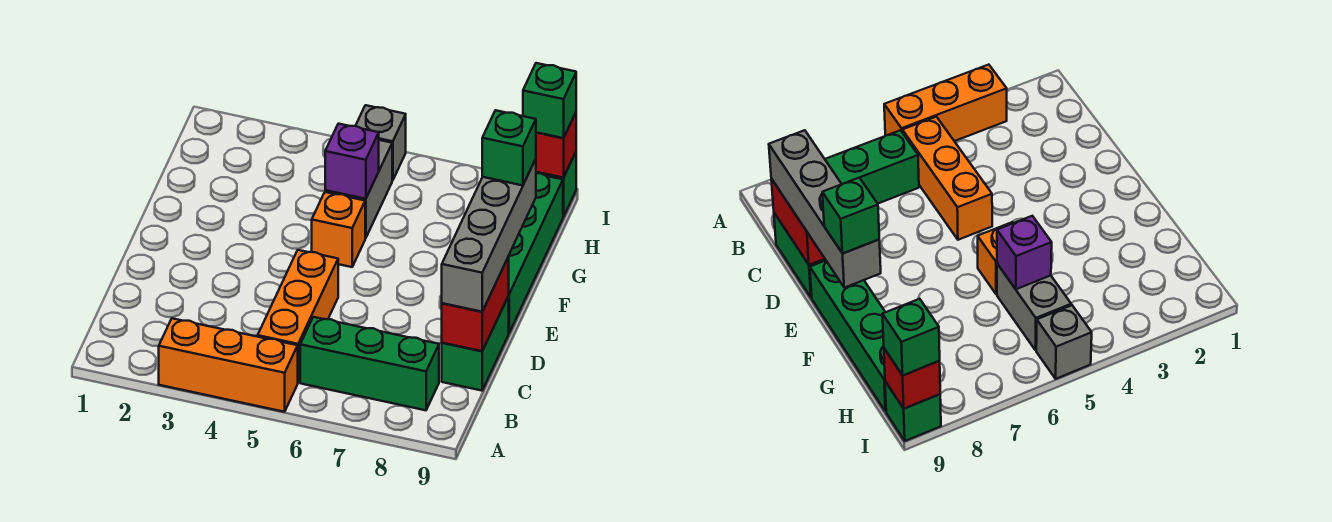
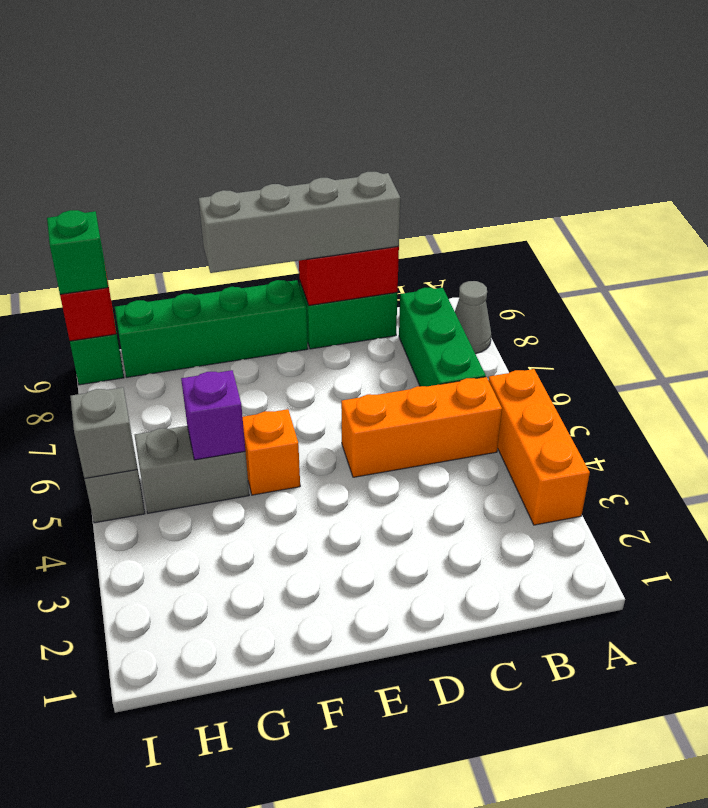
none -> grey 1x1 cone [455,281,491,354]
green 1x1 brick [482,110,536,185] -> none
none -> grey 1x1 brick [70,387,137,479]

